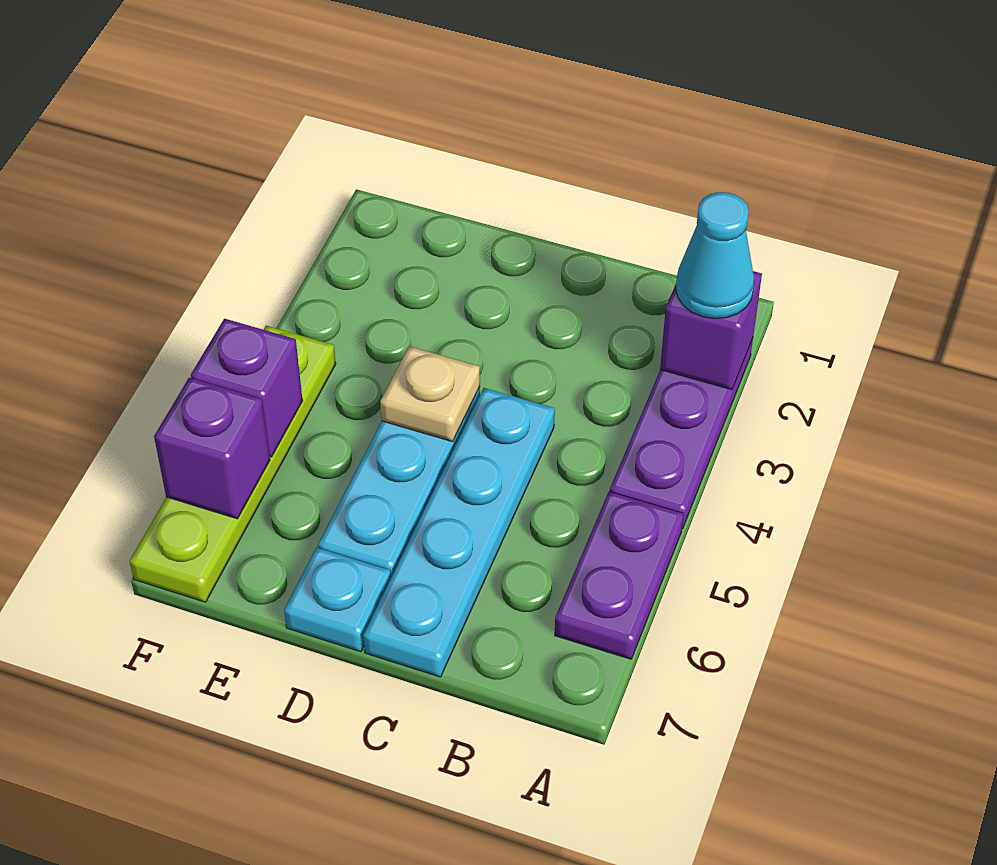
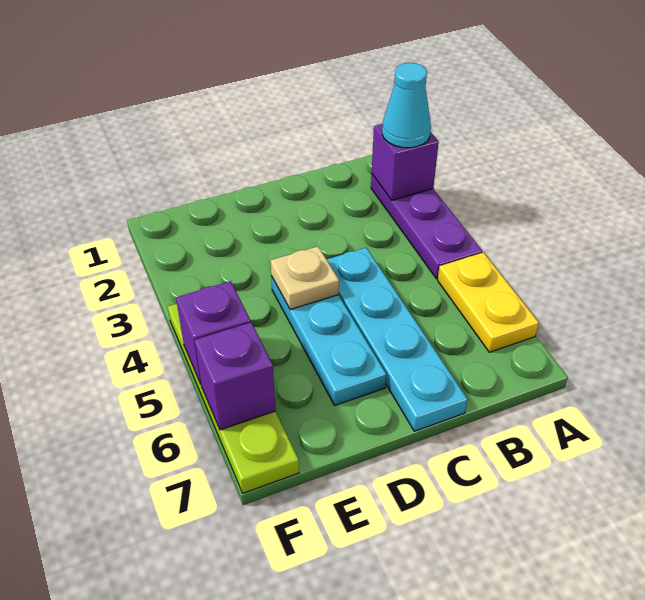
purple 1x2 plate [555,492,683,659] -> yellow 1x2 plate [438,253,539,352]
cyan 1x1 plate [284,547,391,652] -> none

